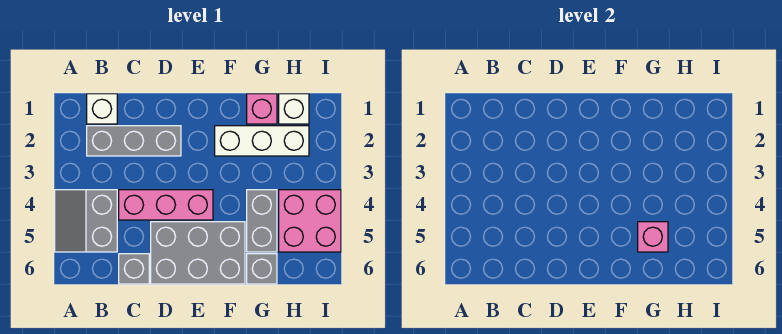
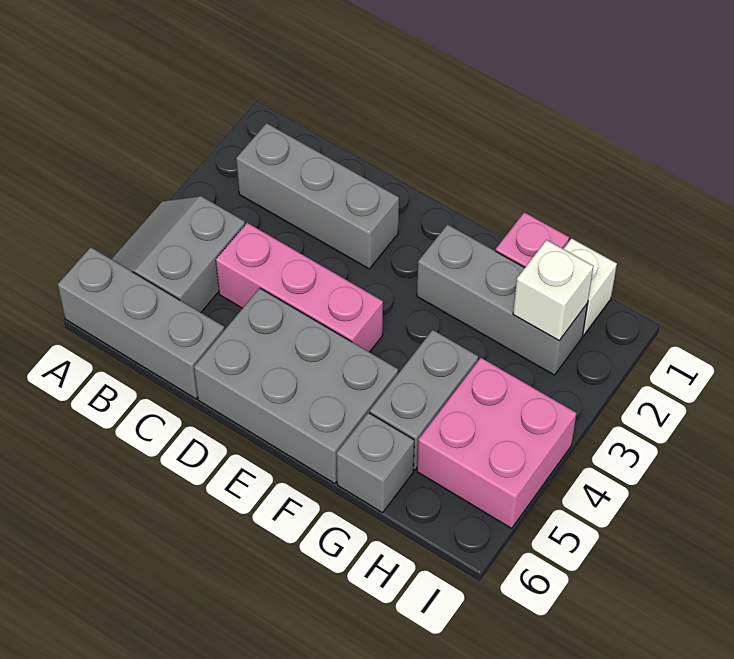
white 1x1 brick [87,94,117,124] -> white 1x1 brick moved to [513,240,593,340]
grey 1x1 brick [119,254,149,284] -> grey 1x3 brick [58,247,224,399]
white 1x3 brick [215,126,309,156] -> grey 1x3 brick [417,224,588,375]
pink 1x1 brick [638,222,668,252] -> none

